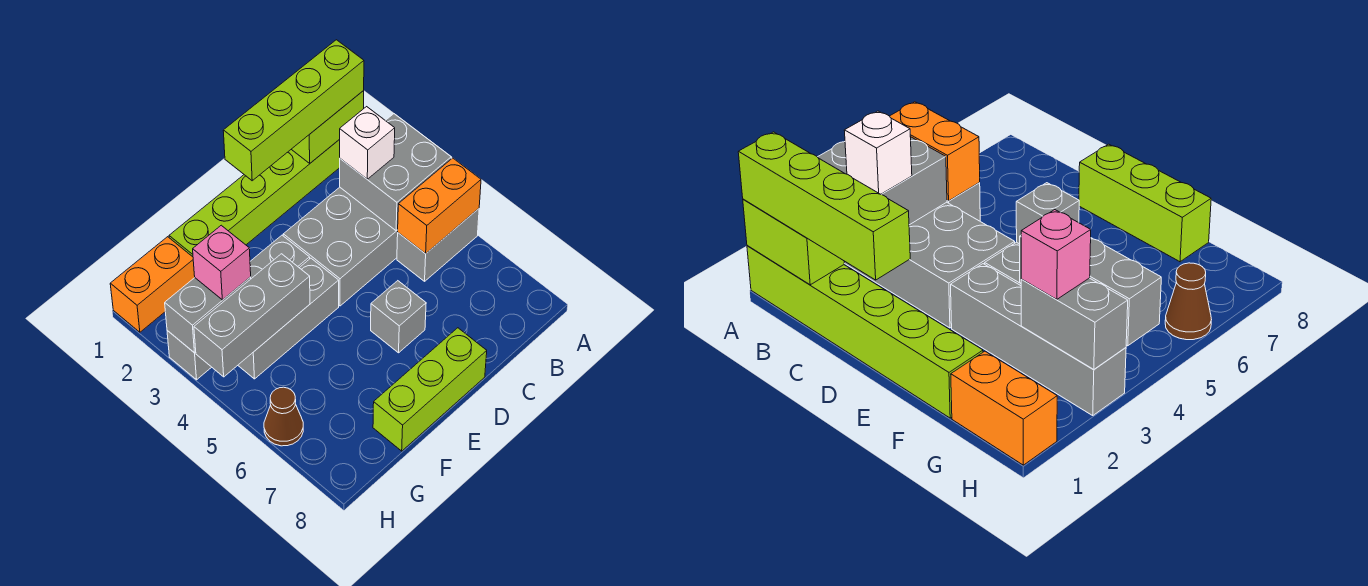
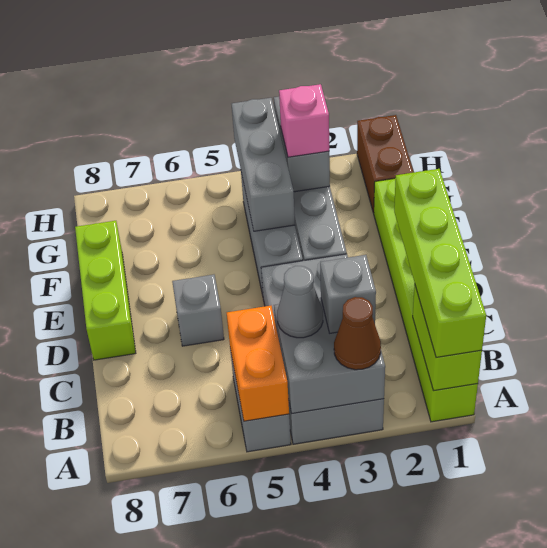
white 1x1 brick [339,107,395,179] -> grey 1x1 brick [320,255,376,333]
none -> grey 1x1 cone [277,266,323,338]
orange 1x2 brick [110,237,195,332] -> brown 1x2 brick [357,115,414,213]
brown 1x1 cone [264,387,303,446] -> brown 1x1 cone moved to [334,297,381,370]

